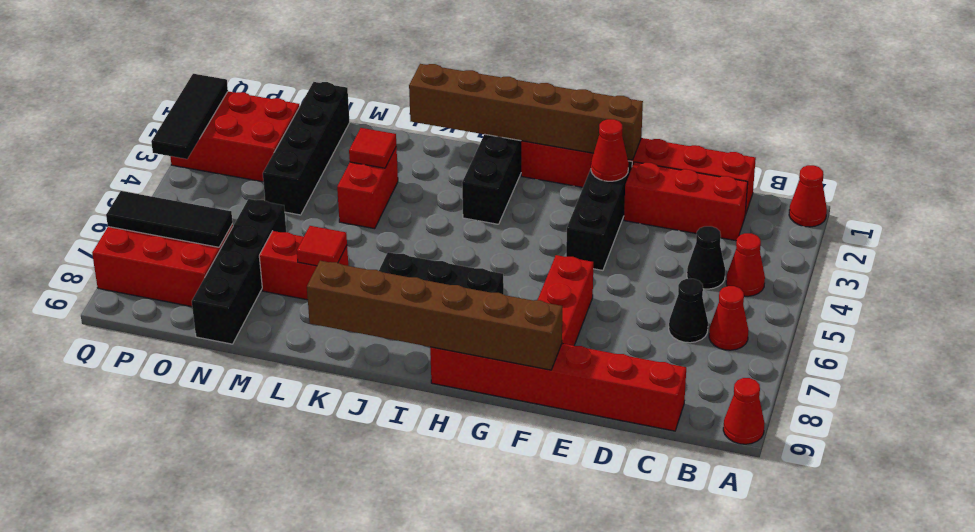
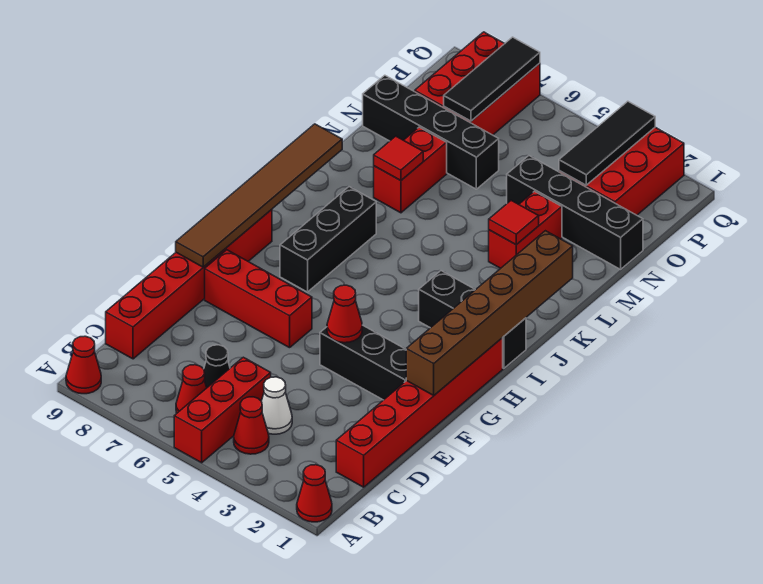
red 1x3 brick [624,162,748,241] -> red 1x3 brick moved to [174,357,271,463]
black 1x1 cone [687,226,725,289] -> white 1x1 cone [262,377,292,434]
red 1x1 cone [591,119,629,181] -> red 1x1 cone moved to [327,285,362,343]
brown 1x6 brick [307,261,562,370] -> brown 1x6 tile [176,124,342,267]
red 1x2 brick [337,147,398,229] -> red 1x2 brick turned to [489,191,562,268]
black 1x3 tile [151,74,228,159] -> black 1x3 tile turned to [559,101,655,185]

